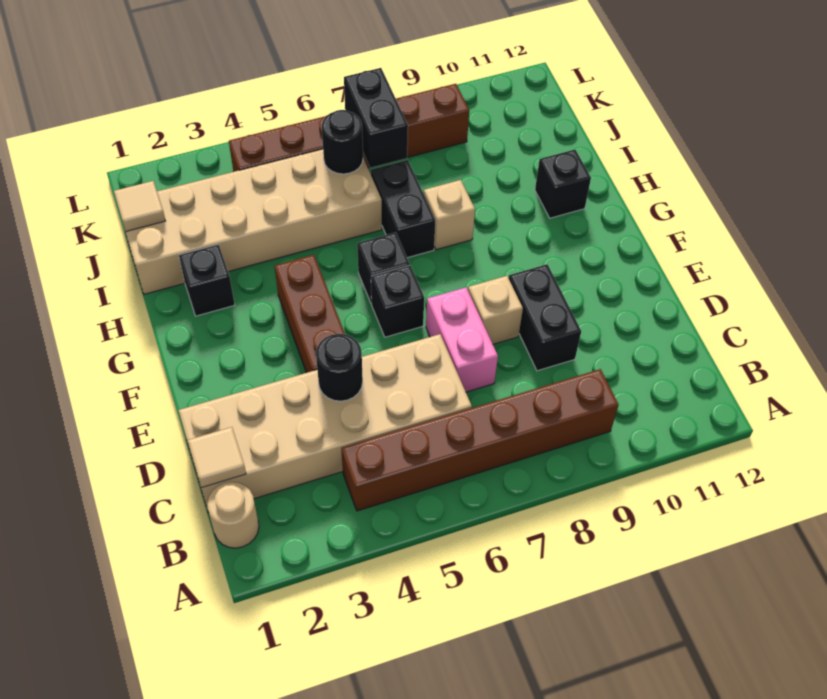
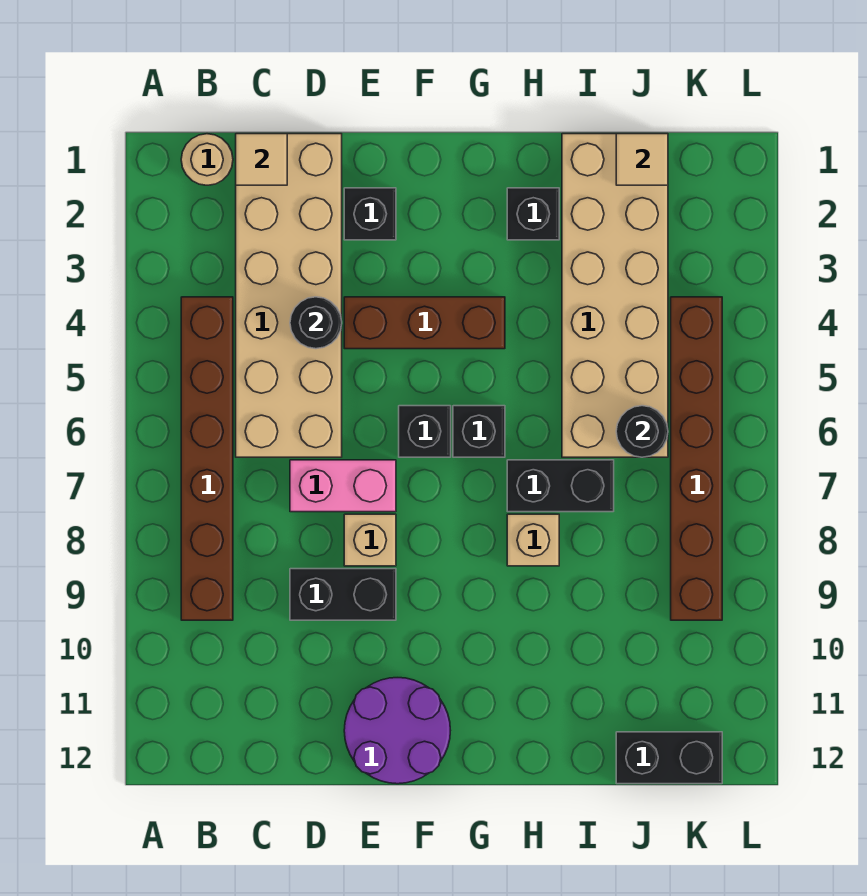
none -> purple 2x2 round brick [344,678,450,784]
black 1x1 brick [535,150,591,218] -> black 1x1 brick moved to [344,188,396,240]
black 1x2 brick [344,68,408,168] -> black 1x2 brick moved to [616,732,722,784]

